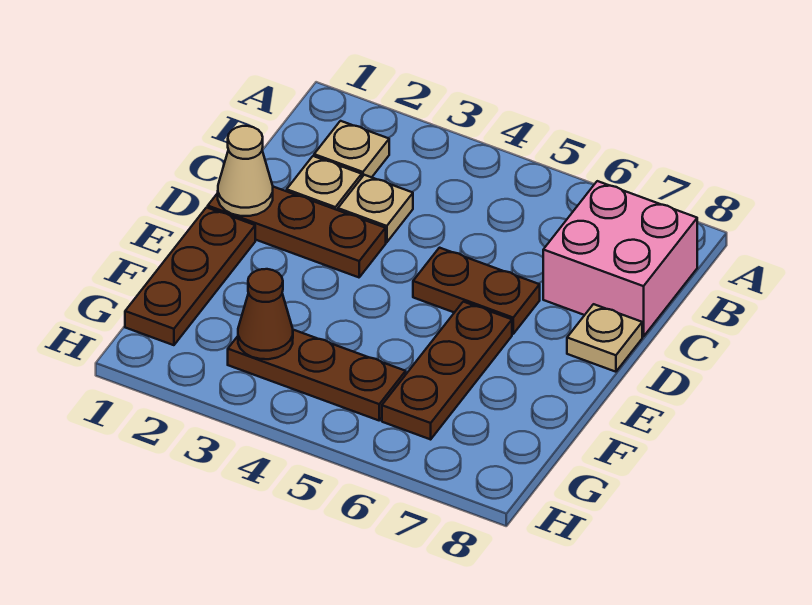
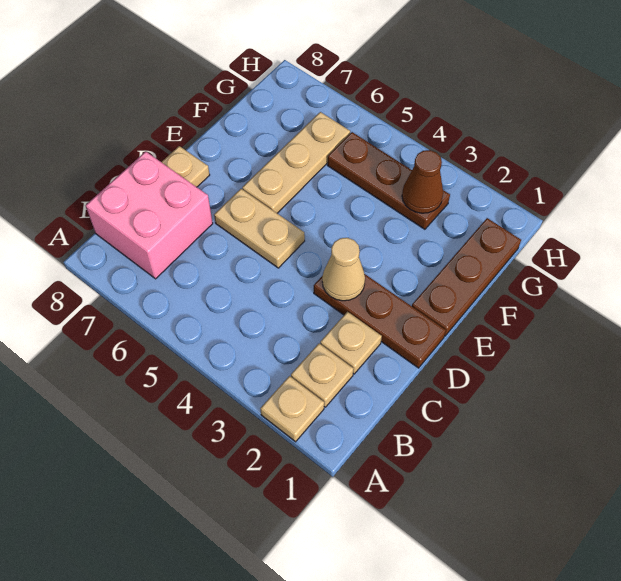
tan 1x1 plate [338,175,413,242] -> tan 1x1 plate moved to [260,376,324,442]
tan 1x1 cone [218,126,273,216] -> tan 1x1 cone moved to [322,238,365,301]
brown 1x2 plate [413,248,540,334] -> tan 1x2 plate [214,189,305,268]
brown 1x3 plate [382,302,512,439] -> tan 1x3 plate [242,112,350,213]

